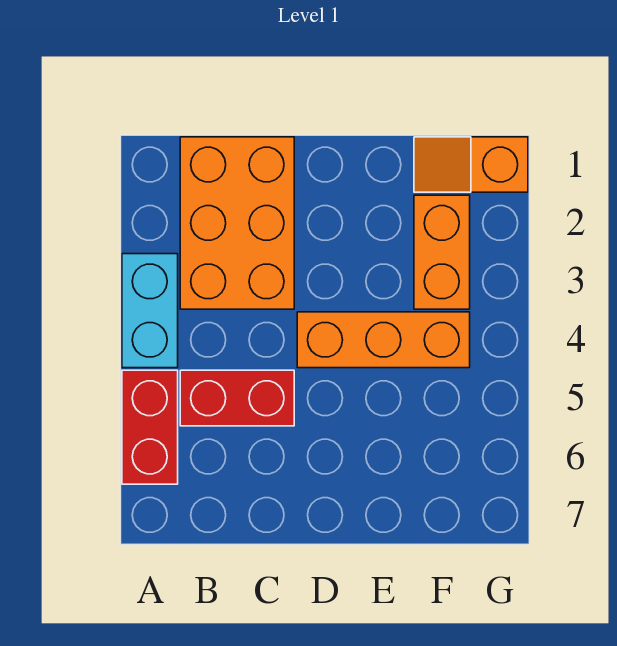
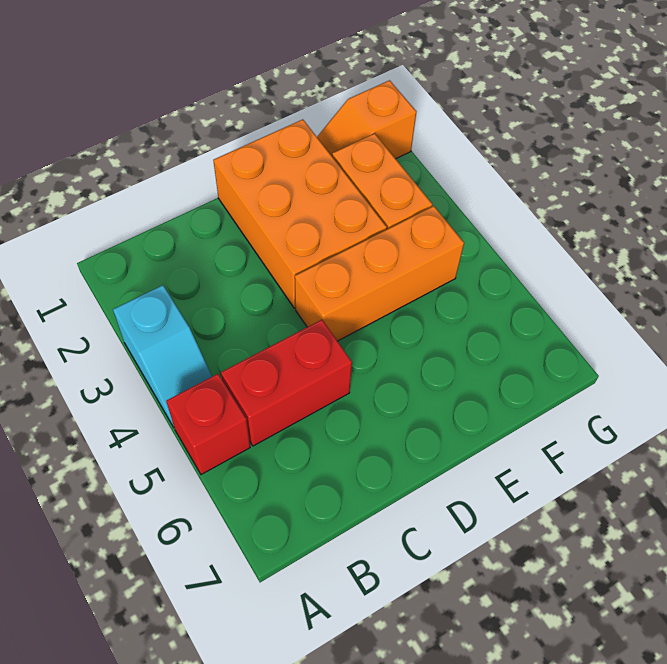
cyan 1x2 brick [122,254,178,368] -> cyan 1x2 slope [113,285,212,427]
red 1x2 brick [122,370,178,484] -> red 1x1 brick [167,374,250,475]
orange 2x3 brick [180,137,294,309] -> orange 2x3 brick moved to [213,119,387,308]

